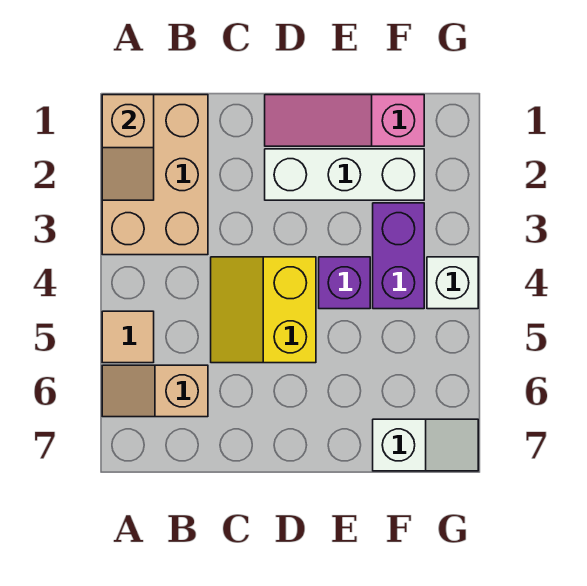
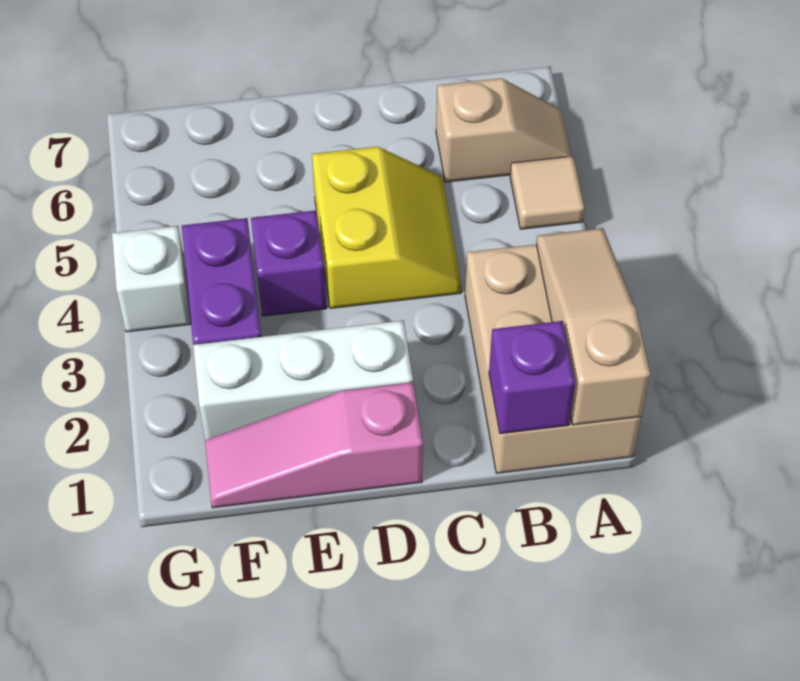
tan 1x2 slope [102,95,154,200] -> tan 1x3 slope [536,228,650,425]
none -> purple 1x1 brick [489,321,575,434]
pink 1x3 slope [265,95,424,146] -> pink 1x3 slope turned to [205,382,423,508]
white 1x2 slope [373,419,478,471] -> none

